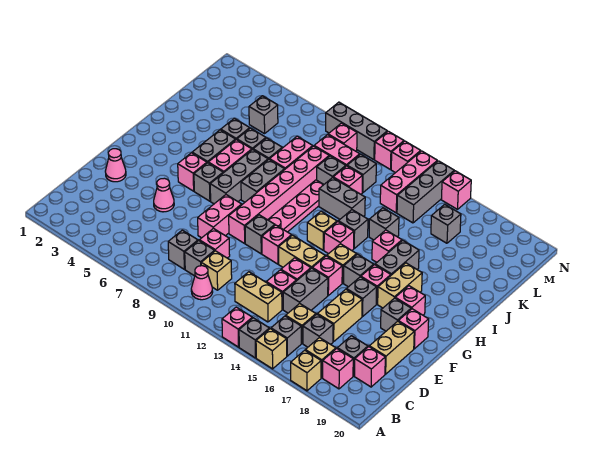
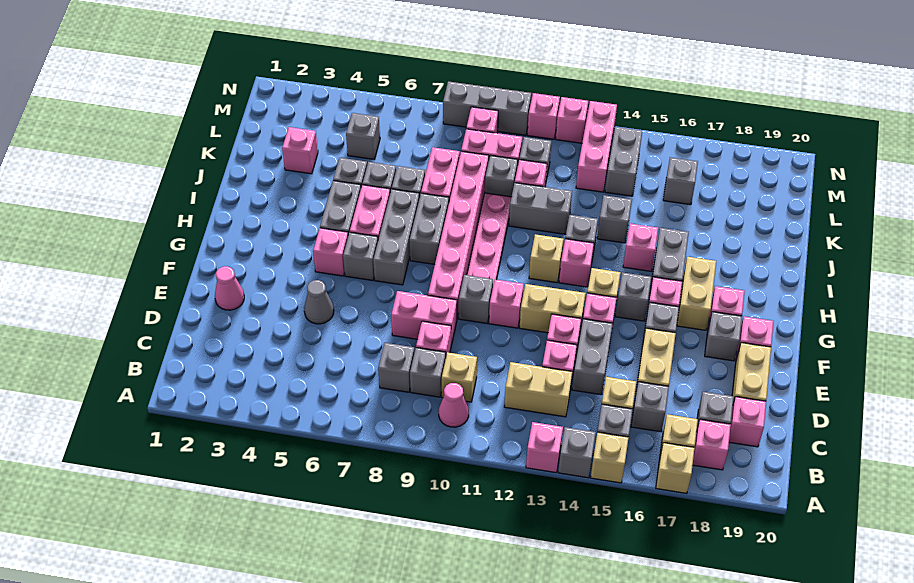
pink 1x1 cone [154,178,174,212] -> grey 1x1 cone [304,280,334,324]
pink 1x2 brick [198,195,242,238] -> pink 1x2 brick turned to [391,291,457,344]
grey 1x3 brick [397,161,454,223] -> grey 1x2 brick [605,127,642,196]
pink 1x1 brick [441,171,471,209] -> pink 1x1 brick moved to [282,127,318,174]

